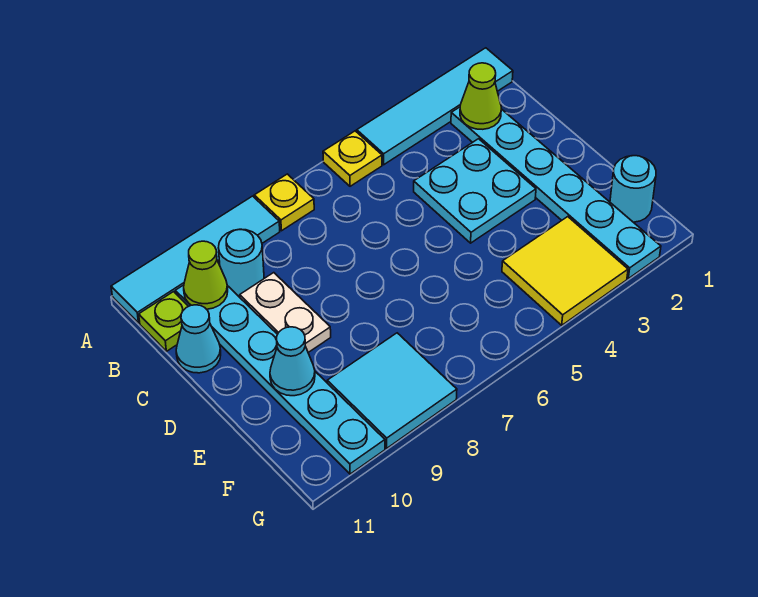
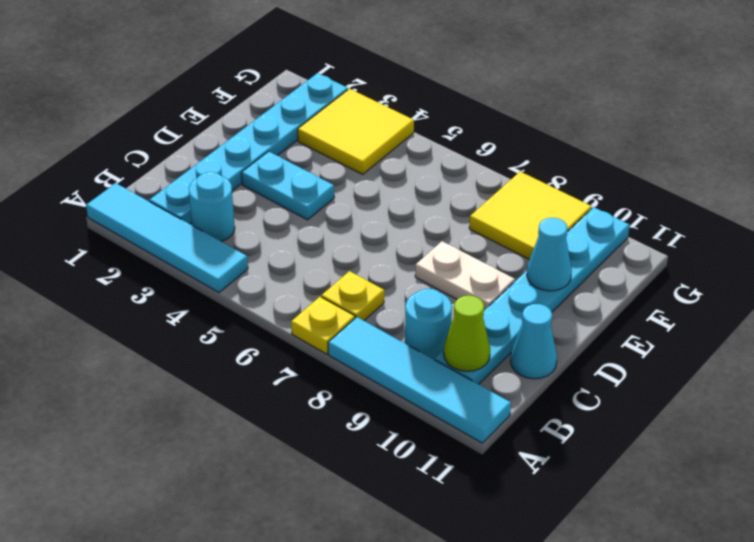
yellow 1x1 plate [323,131,382,186] -> yellow 1x1 plate moved to [321,271,384,321]
lime 1x1 cone [460,63,501,129] -> none
lime 1x1 plate [139,292,188,351] -> none
cyan 2x2 plate [414,139,536,243] -> cyan 1x2 plate [241,151,334,220]
white 1x2 plate [240,273,331,352] -> white 1x2 plate turned to [415,241,515,310]
cyan 1x1 round brick [610,156,656,222] -> cyan 1x1 round brick moved to [189,172,235,241]
cyan 2x2 tile [327,333,457,448] -> yellow 2x2 tile [469,172,592,260]

